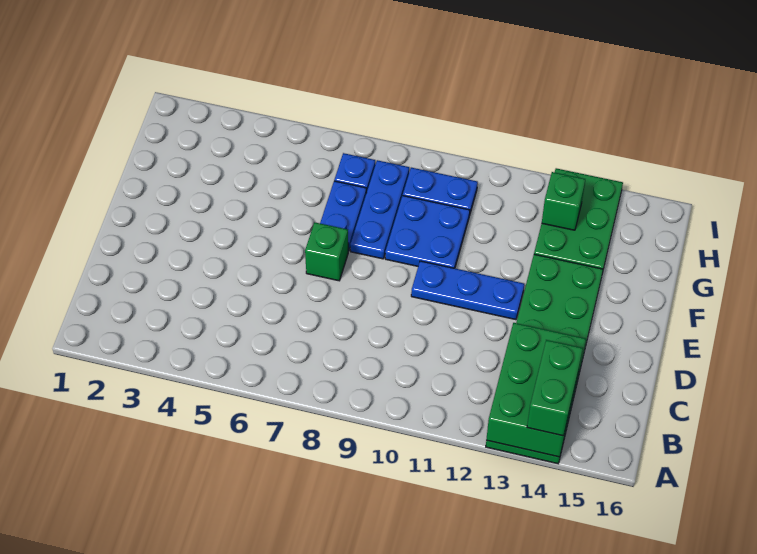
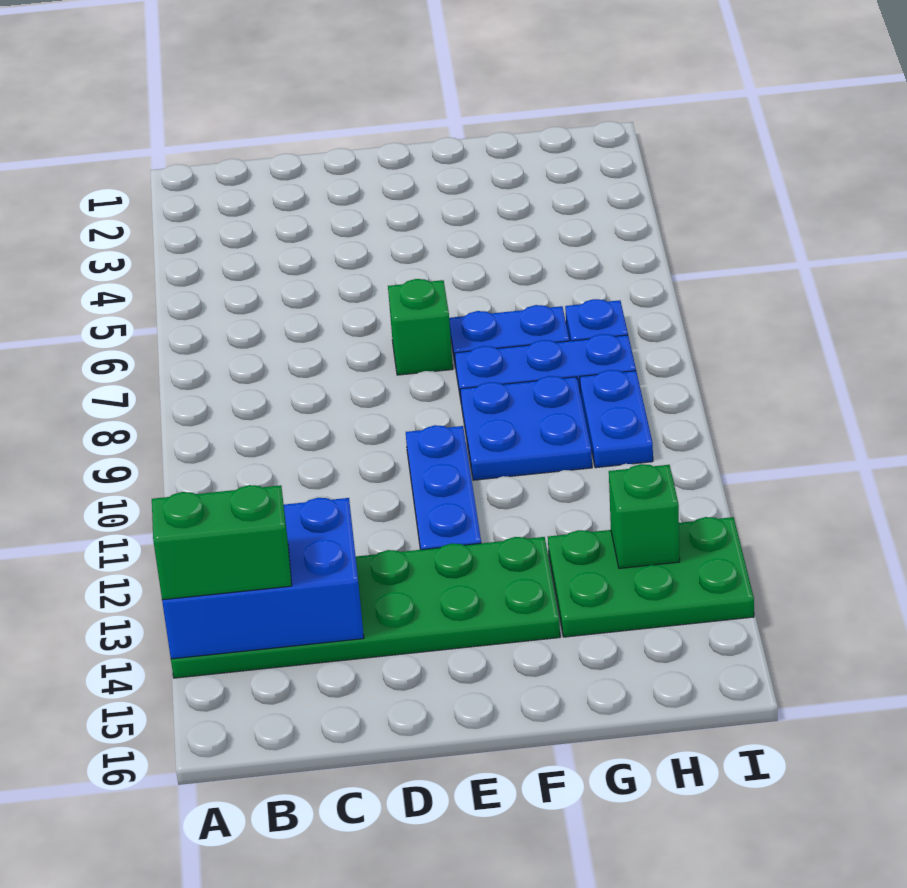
green 2x3 brick [486,323,586,457] -> blue 2x3 brick [162,498,364,659]

